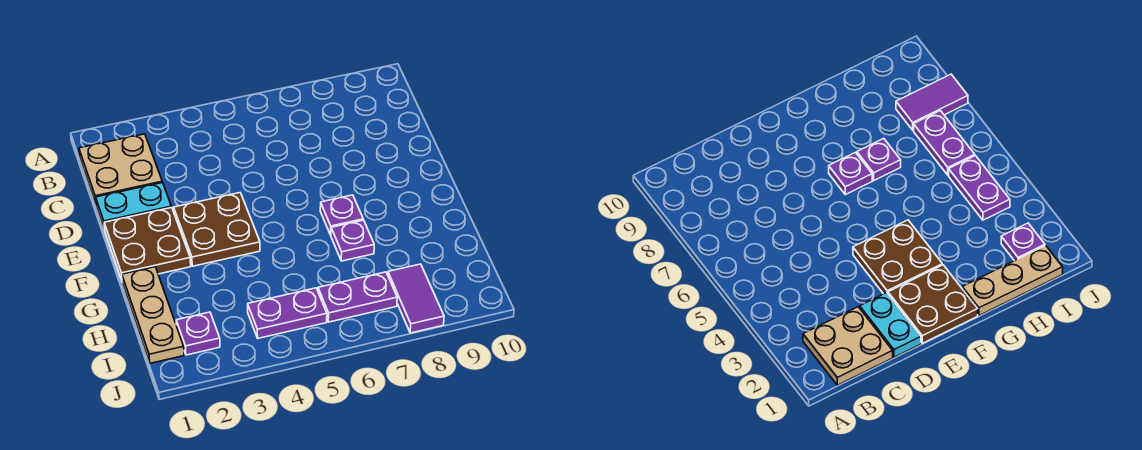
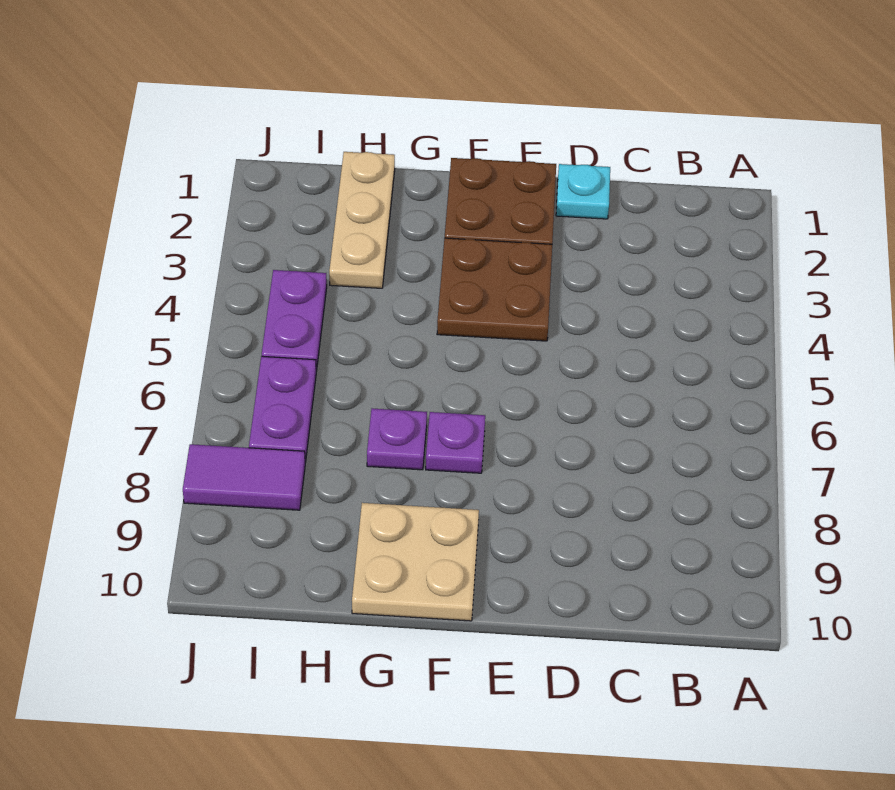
tan 2x2 plate [79,134,162,204] -> tan 2x2 plate moved to [352,503,479,621]
cyan 1x2 plate [96,183,172,230] -> cyan 1x1 plate [556,164,610,219]
tan 1x3 plate [122,267,184,363] -> tan 1x3 plate turned to [329,152,395,288]
purple 1x1 plate [176,312,220,355] -> none

